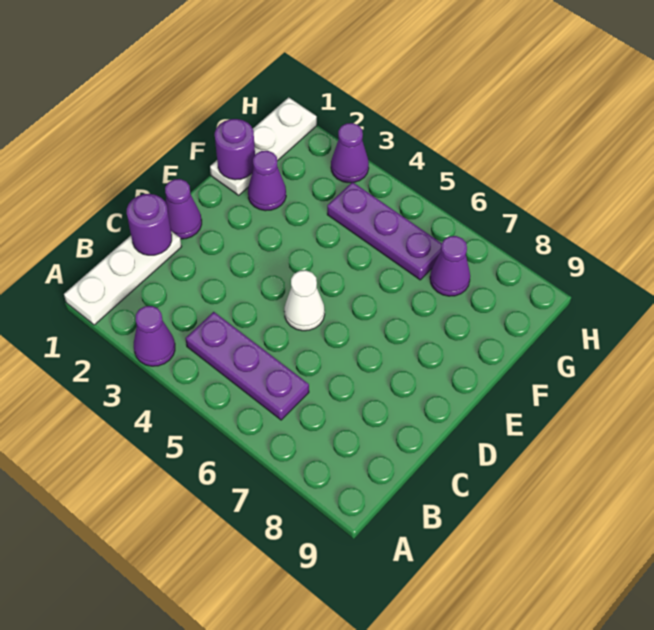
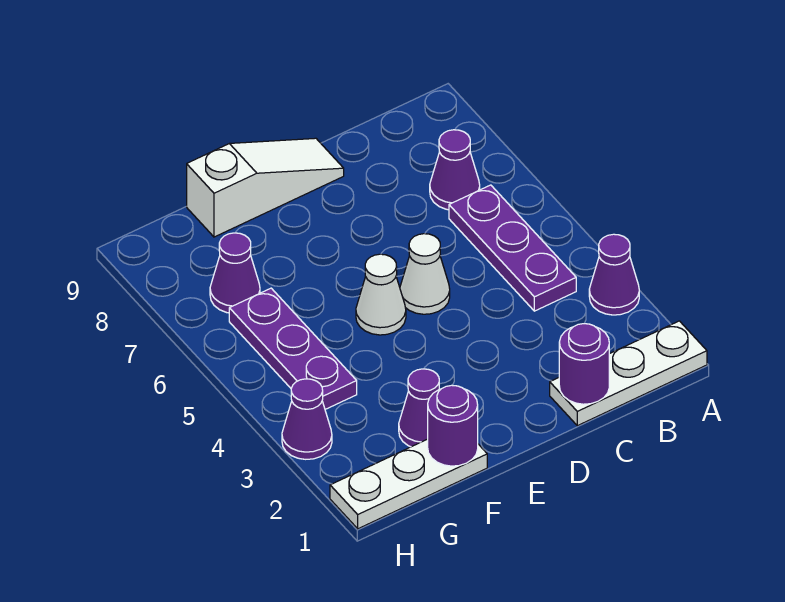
purple 1x1 cone [165,179,202,239] -> purple 1x1 cone moved to [430,130,480,210]
none -> white 1x3 slope [187,138,344,237]
none -> white 1x1 cone [356,254,406,335]

